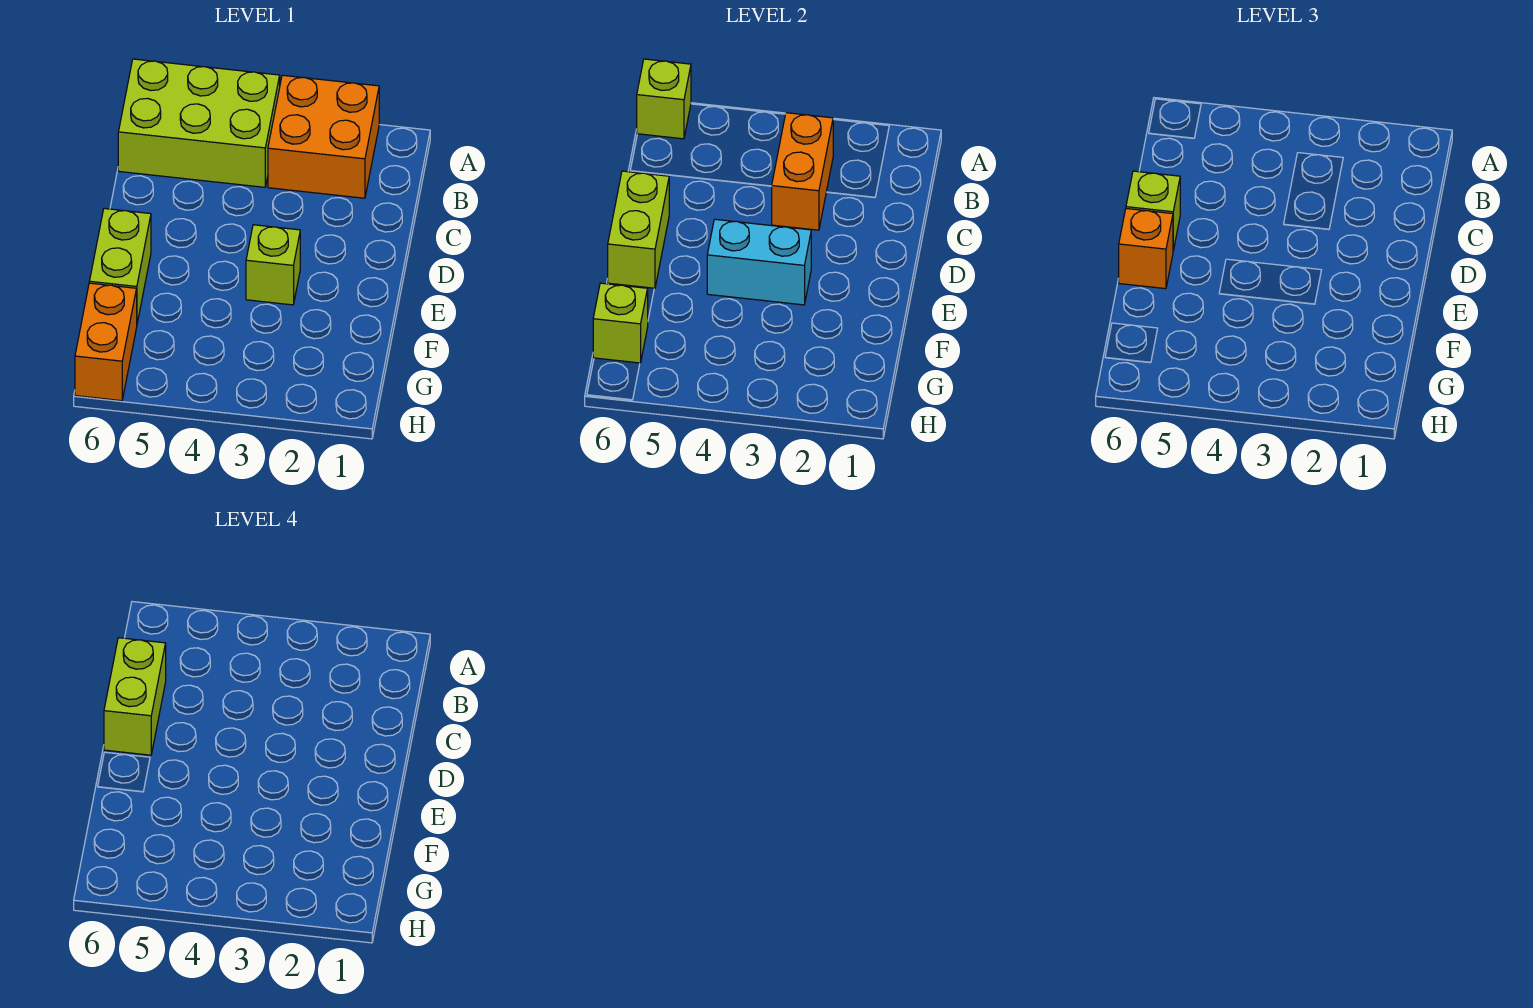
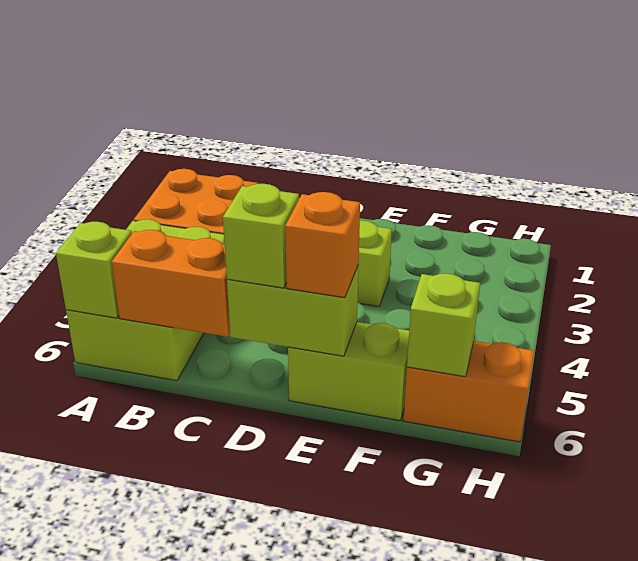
orange 1x2 brick [772,113,833,230] -> orange 1x2 brick moved to [112,230,230,337]
lime 1x2 brick [104,638,166,755] -> none
cyan 1x2 brick [707,219,811,305] -> none

